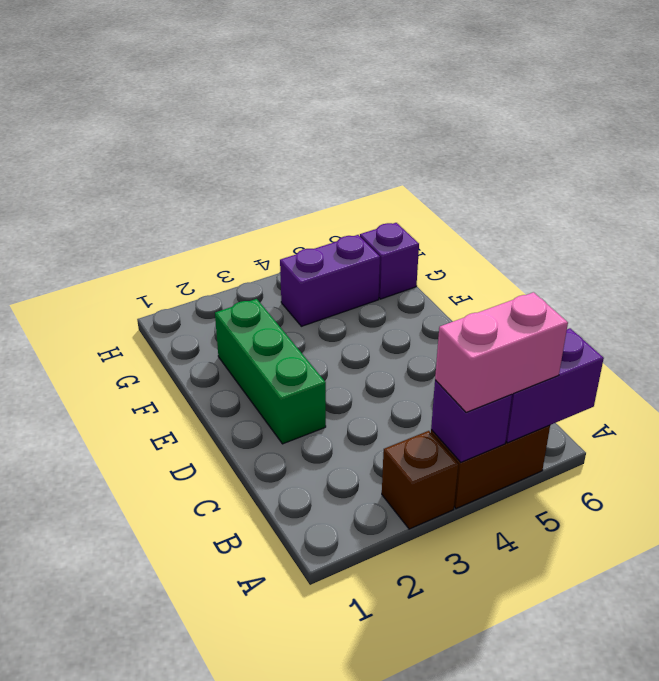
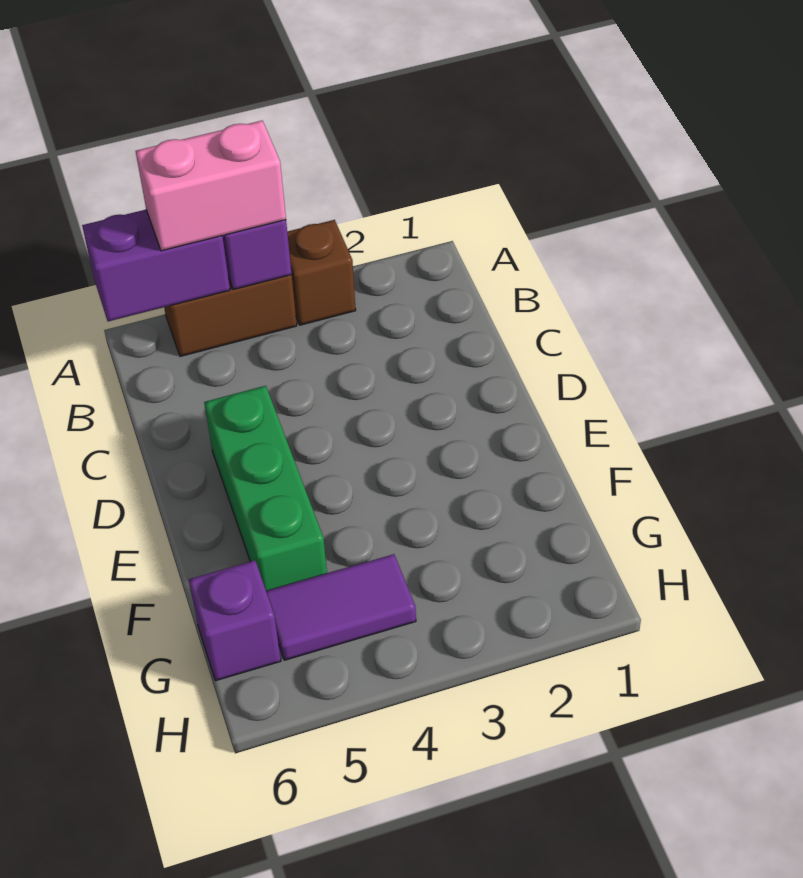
green 1x3 brick [215,299,326,444] -> green 1x3 brick moved to [204,386,327,591]
purple 1x2 brick [280,235,380,326] -> purple 1x2 tile [266,554,416,660]

